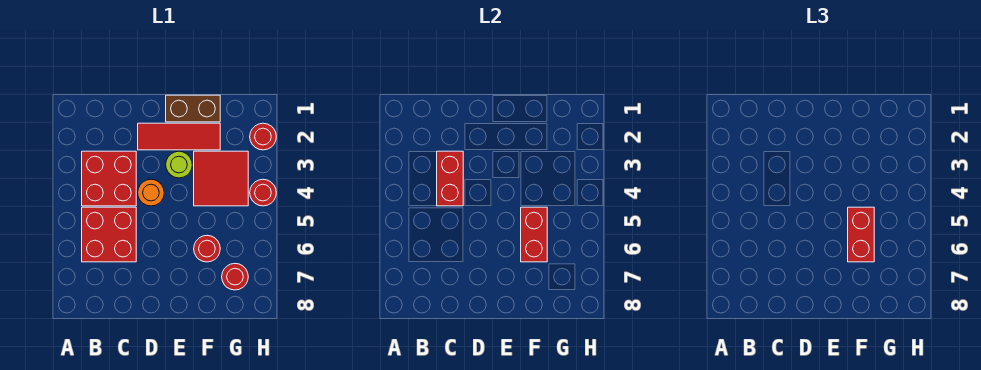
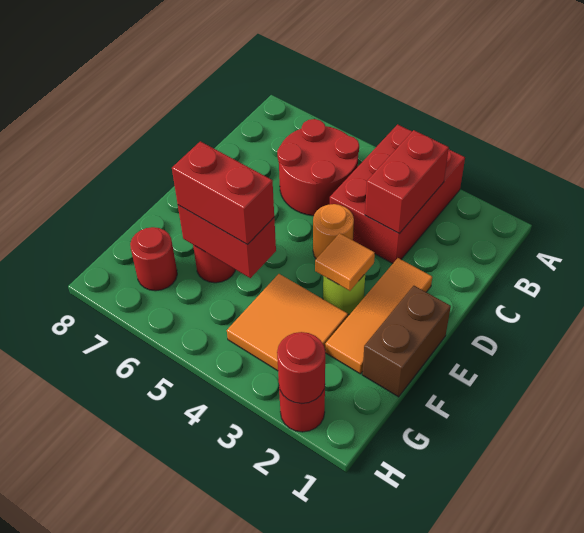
red 2x2 brick [82,151,136,206] -> red 2x3 brick [330,124,465,263]
red 2x2 brick [82,207,136,262] -> red 2x2 round brick [277,119,359,216]
red 1x2 brick [437,151,463,206] -> red 1x2 brick turned to [365,130,449,234]
red 1x3 tile [138,123,220,150] -> orange 1x3 tile [325,258,432,374]
none -> orange 1x1 tile [315,233,375,291]
red 2x2 tile [194,151,248,206] -> orange 2x2 tile [227,274,348,371]
red 1x1 round brick [250,179,276,206] -> red 1x1 round brick moved to [277,332,325,404]

